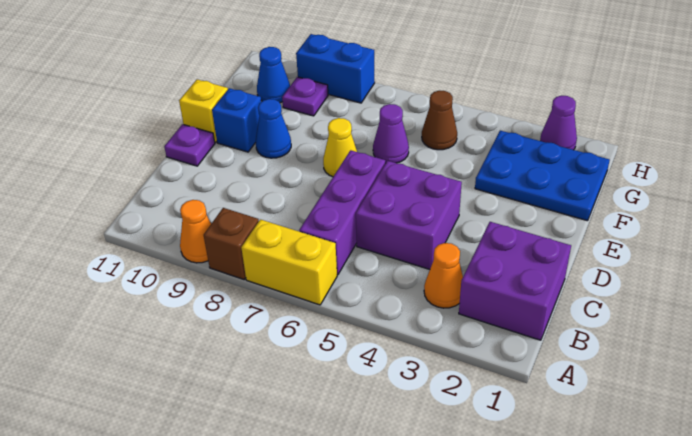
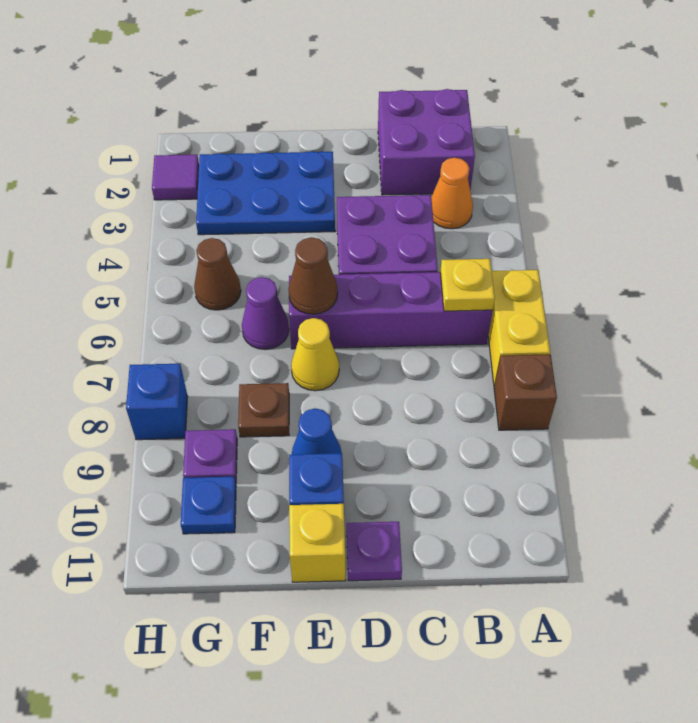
orange 1x1 cone [180,200,211,263] -> none
purple 1x3 brick [299,150,385,275] -> purple 1x4 brick [289,272,493,349]
none -> yellow 1x1 plate [440,259,495,311]
none -> brown 1x1 cone [289,237,338,314]
blue 2x3 plate [475,131,610,221] -> blue 2x3 plate turned to [196,151,335,235]
none -> brown 1x1 plate [238,383,289,437]
blue 1x1 cone [257,47,290,103] -> blue 1x1 plate [181,477,236,534]
purple 1x1 cone [540,96,577,150] -> purple 1x1 tile [152,155,199,200]
blue 1x2 brick [296,34,375,103] -> blue 1x1 brick [126,364,188,440]

